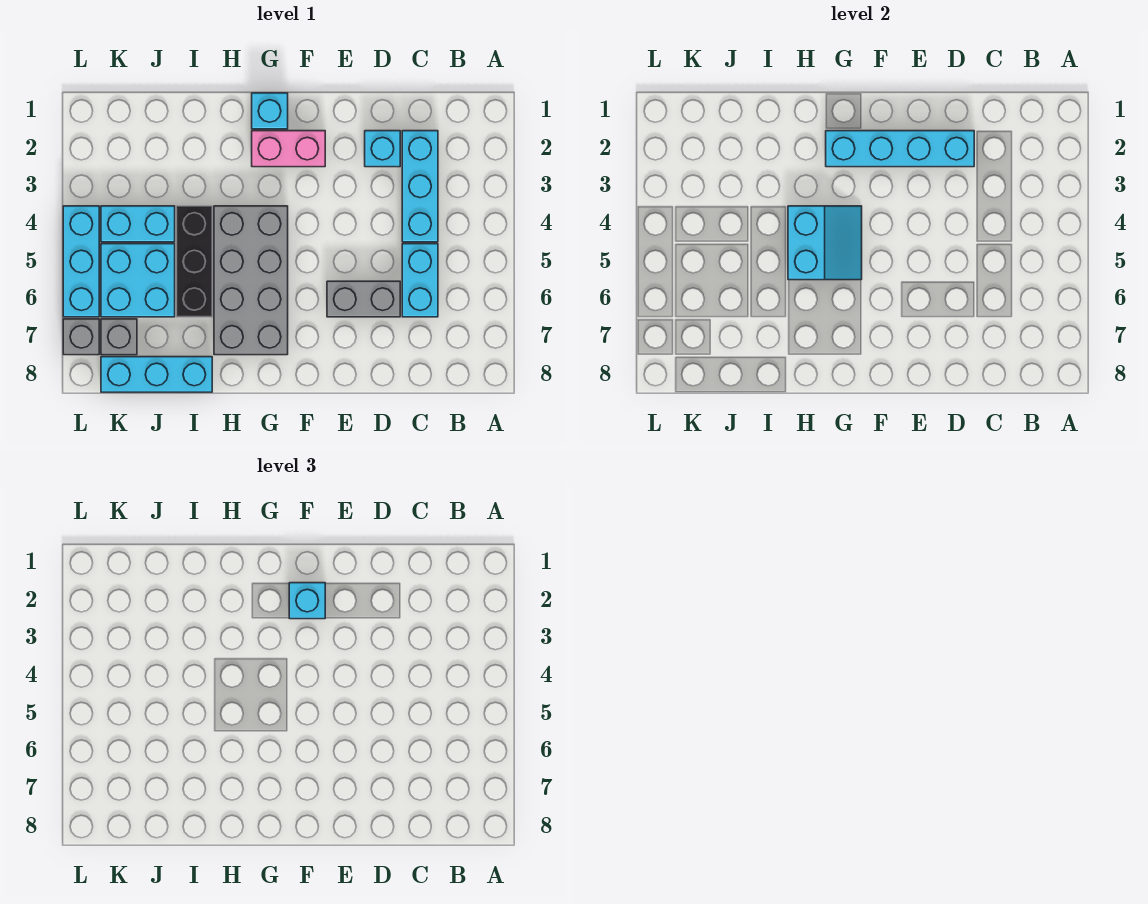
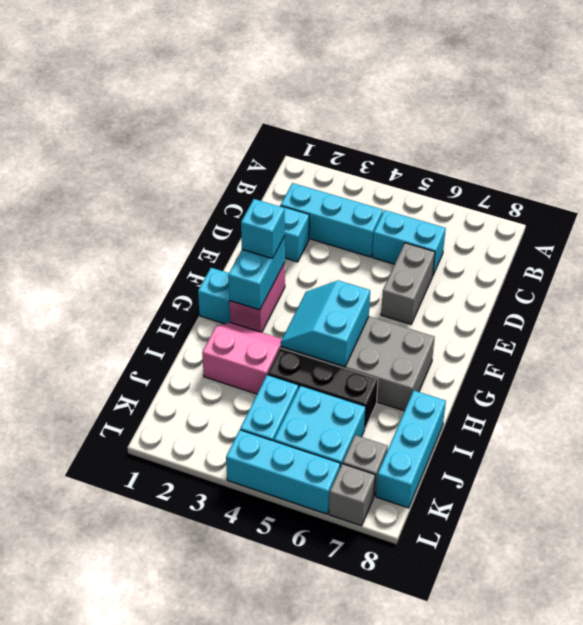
cyan 1x4 brick [826,131,974,167] -> cyan 1x2 brick [228,236,285,310]
cyan 2x2 slope [788,206,862,280] -> cyan 2x2 slope turned to [281,280,370,367]
none -> pink 2x2 slope [202,323,282,394]

